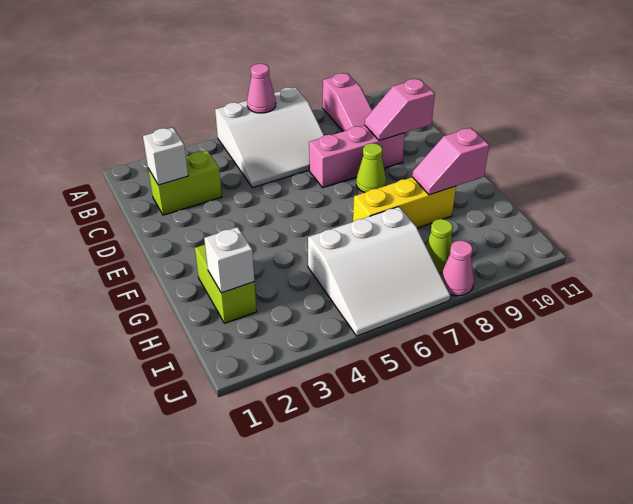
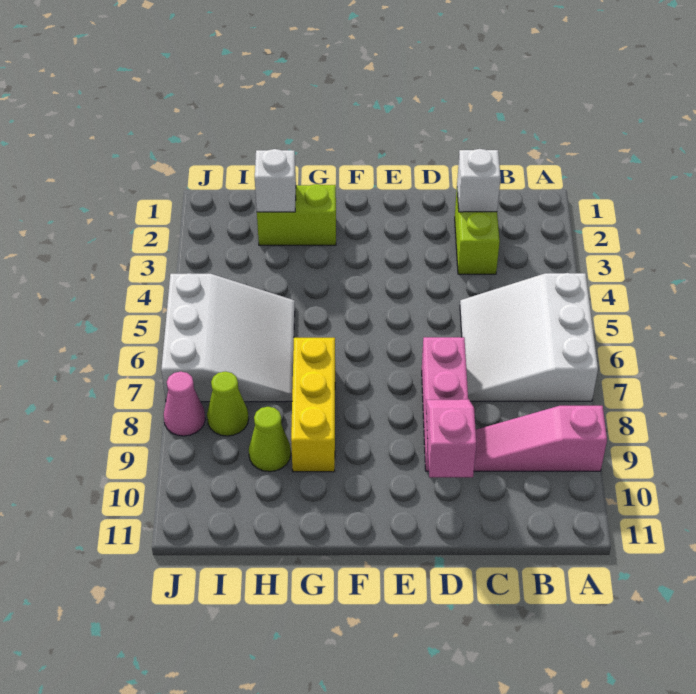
pink 1x1 cone [247,64,276,113] -> none
lime 1x1 cone [356,143,386,193] -> lime 1x1 cone moved to [249,407,291,472]
pink 1x2 slope [412,128,489,195] -> none
white 3x3 slope [308,207,450,336] -> white 3x3 slope turned to [161,273,295,402]

